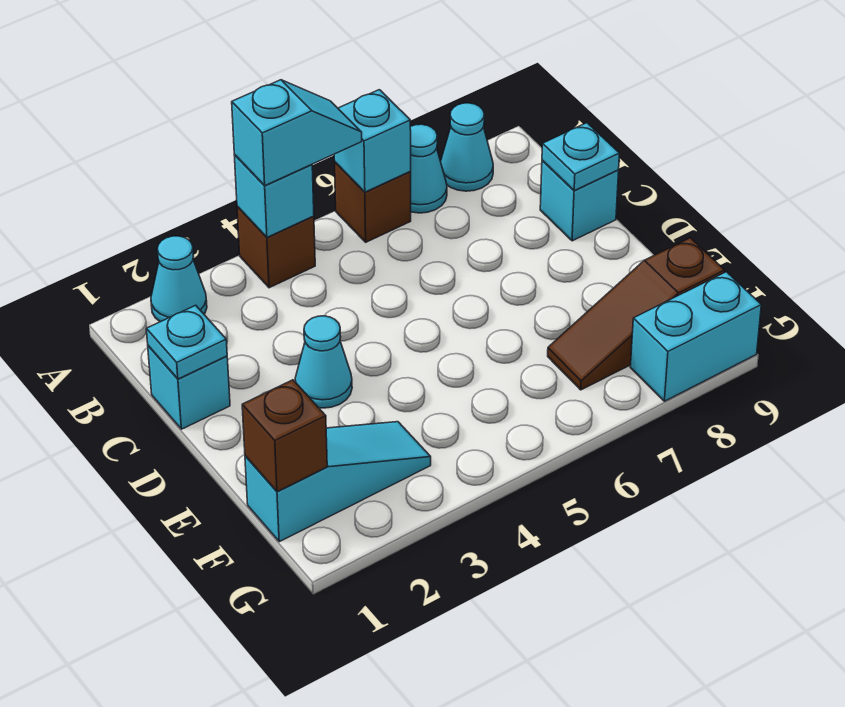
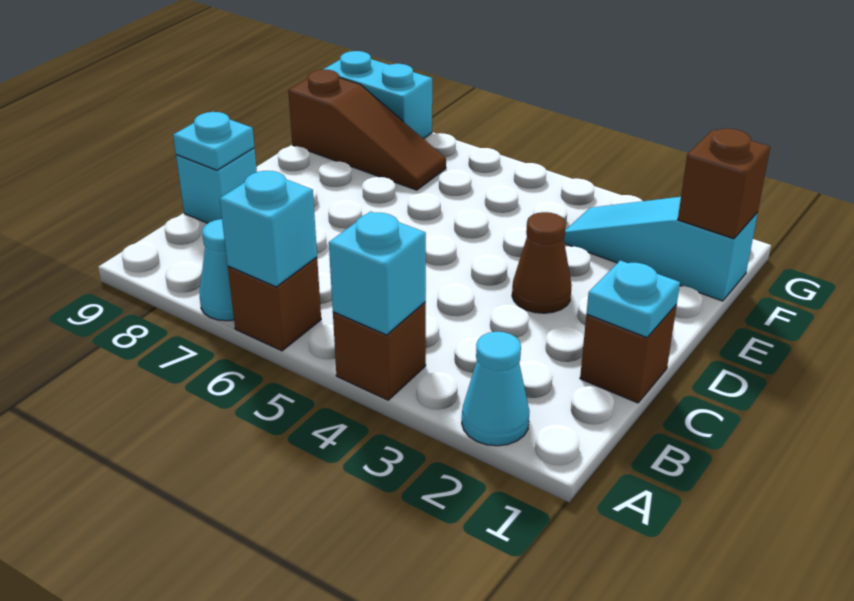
cyan 1x2 slope [232,80,362,186] -> none
cyan 1x1 cone [441,103,493,191] -> none
cyan 1x1 brick [148,346,230,429] -> brown 1x1 brick [580,305,677,403]
cyan 1x1 cone [295,316,352,408] -> brown 1x1 cone [512,212,572,313]

